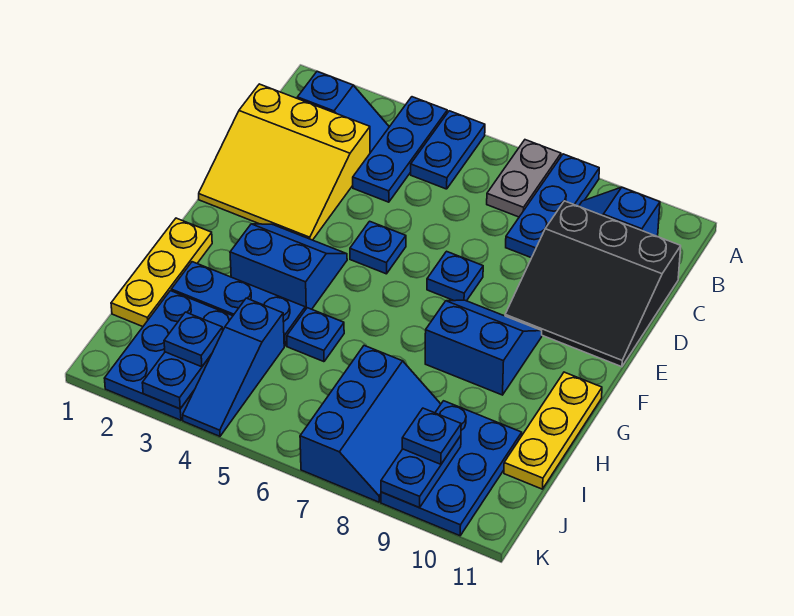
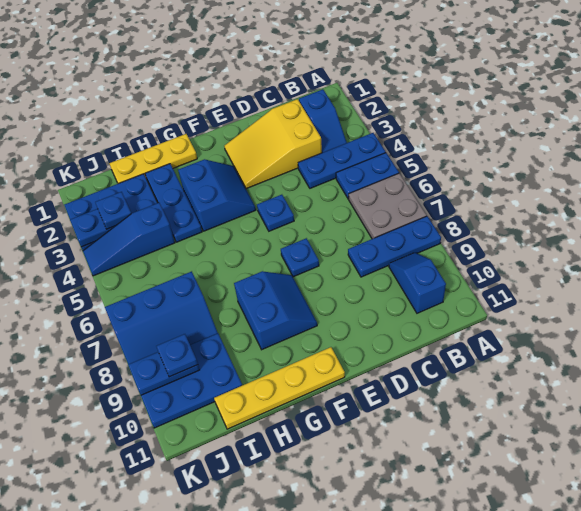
grey 1x2 plate [487,140,561,217] -> grey 2x2 plate [349,173,427,239]
yellow 3x3 slope [199,84,370,240] -> yellow 2x3 slope [224,99,322,189]
black 3x3 slope [505,201,681,367] -> none
yellow 1x3 plate [504,372,602,489] -> yellow 1x4 plate [214,347,345,429]
blue 1x1 plate [287,308,344,362] -> none

